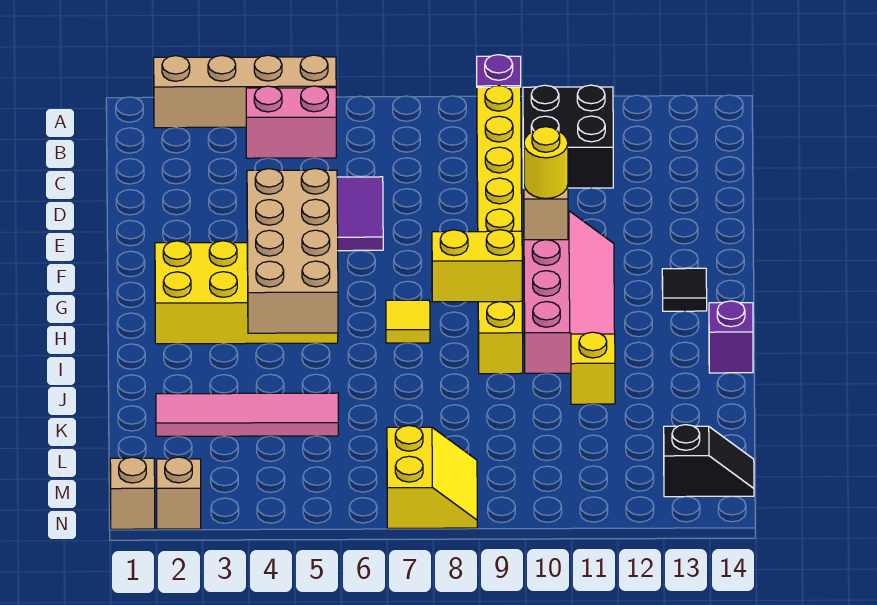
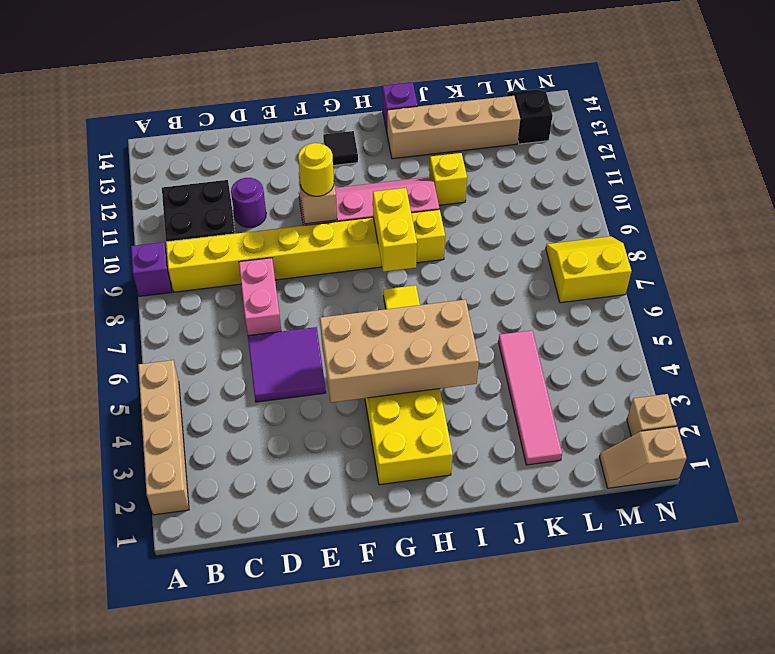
pink 1x2 brick [246,86,336,158] -> pink 1x2 brick moved to [239,258,281,336]
none -> purple 1x1 round brick [231,178,266,227]
none -> tan 1x4 brick [387,96,520,159]

